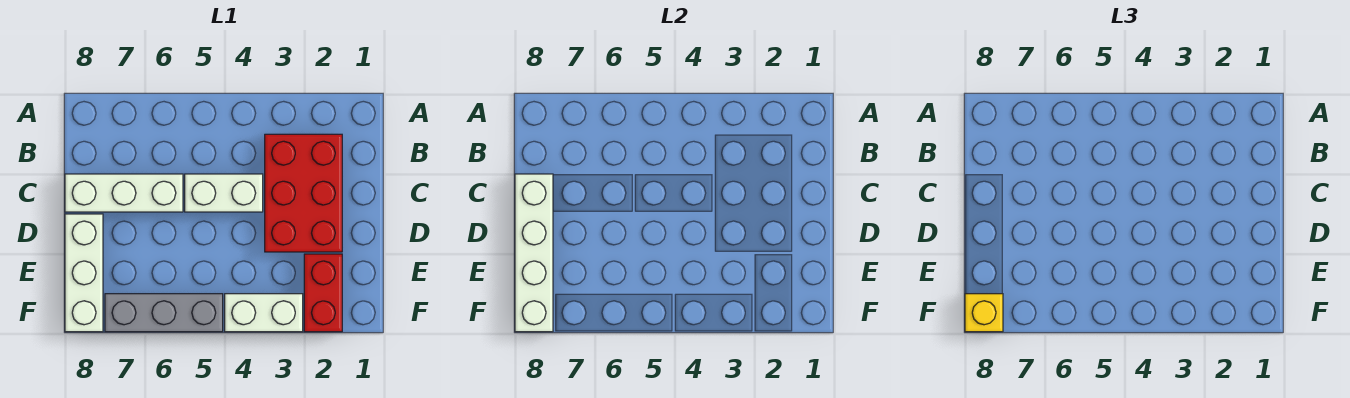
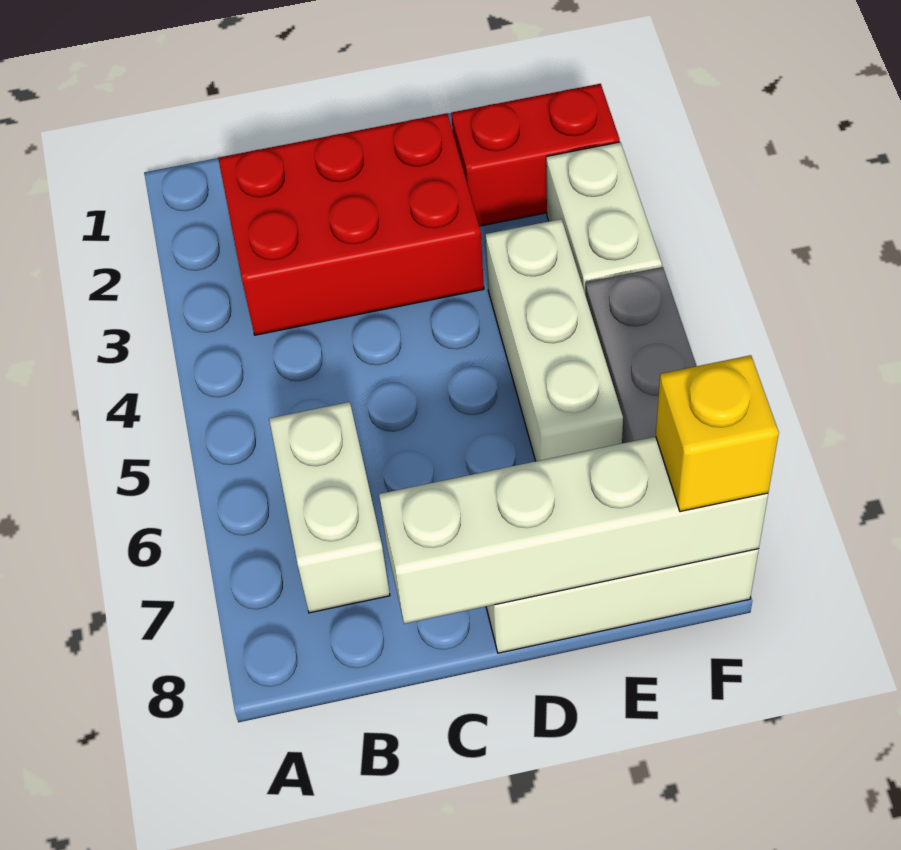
white 1x2 brick [185,174,263,212] -> white 1x2 brick moved to [269,402,390,613]
white 1x3 brick [65,174,183,212] -> white 1x3 brick moved to [486,219,623,461]

